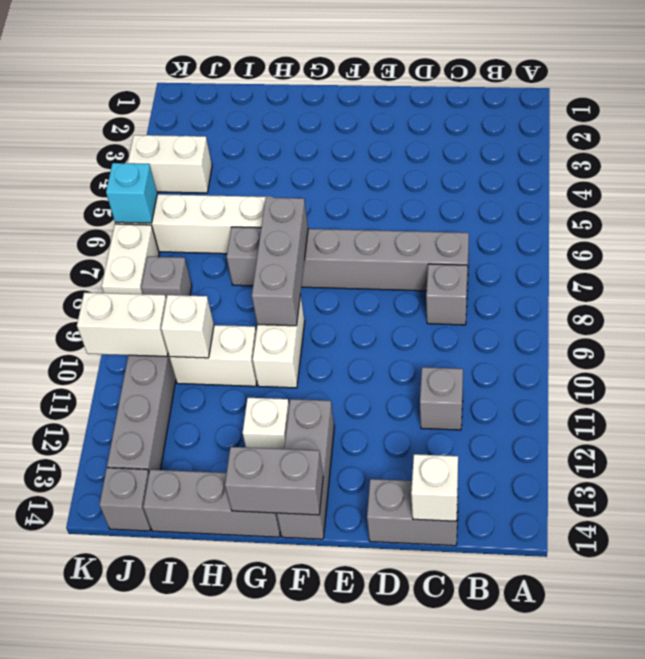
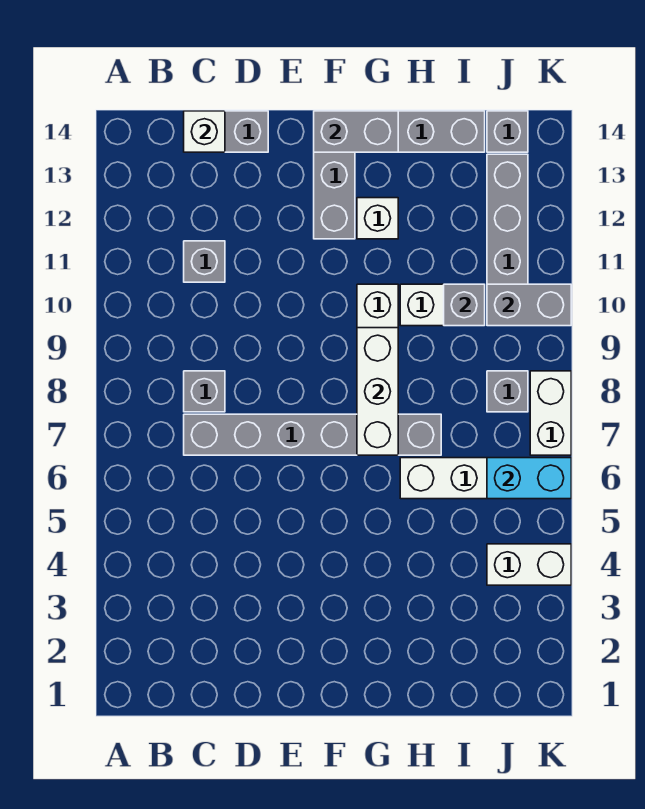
grey 1x3 brick [252,197,308,326] -> white 1x3 brick [357,328,398,455]
white 1x1 brick [161,295,214,358] -> grey 1x1 brick [444,284,485,326]
white 1x2 brick [77,292,168,357] -> grey 1x2 brick [487,284,571,326]
cyan 1x1 brick [106,163,157,223] -> cyan 1x2 brick [487,458,571,499]

